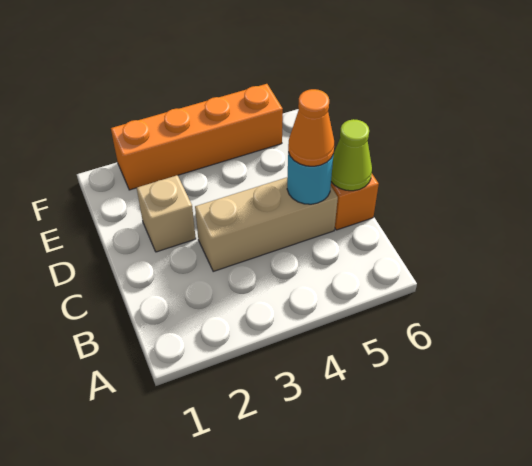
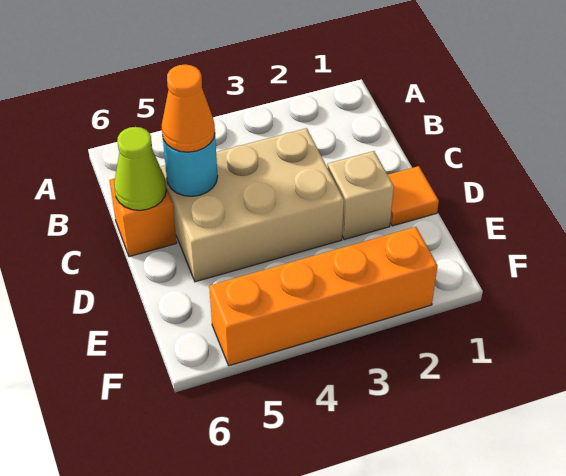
tan 1x3 brick [195,177,338,271] -> tan 2x3 brick [161,128,344,282]
none -> orange 1x1 tile [388,166,439,226]

